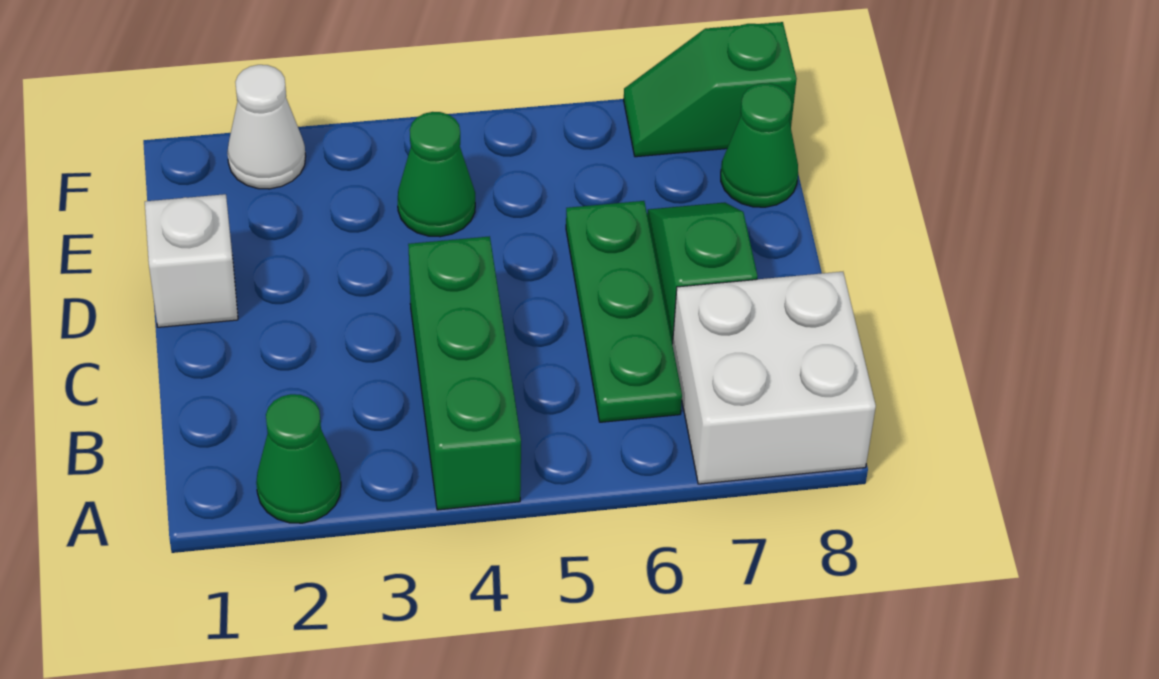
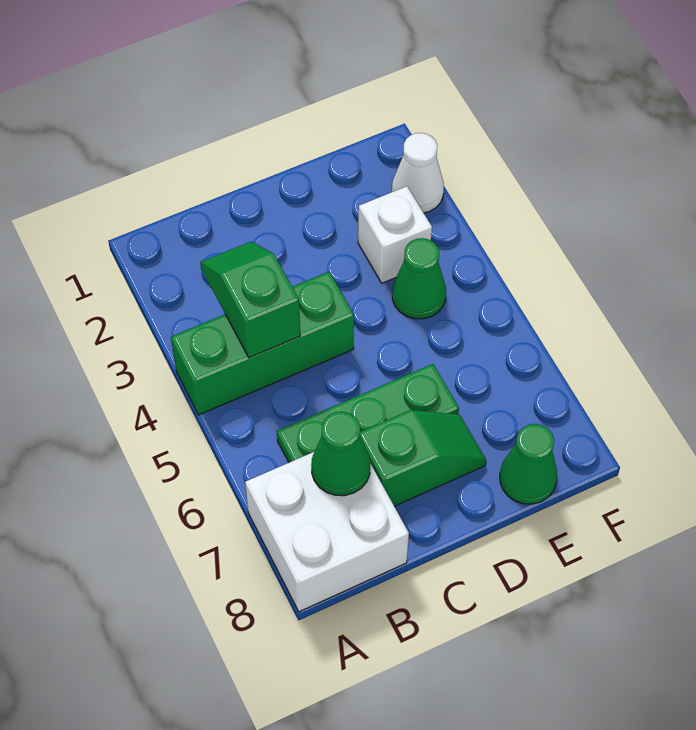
green 1x1 cone [256,394,341,523] -> green 1x1 cone moved to [311,412,370,496]
white 1x1 brick [145,194,238,327] -> white 1x1 brick moved to [358,186,432,283]
green 1x2 slope [624,22,797,157] -> green 1x2 slope moved to [200,241,300,358]

